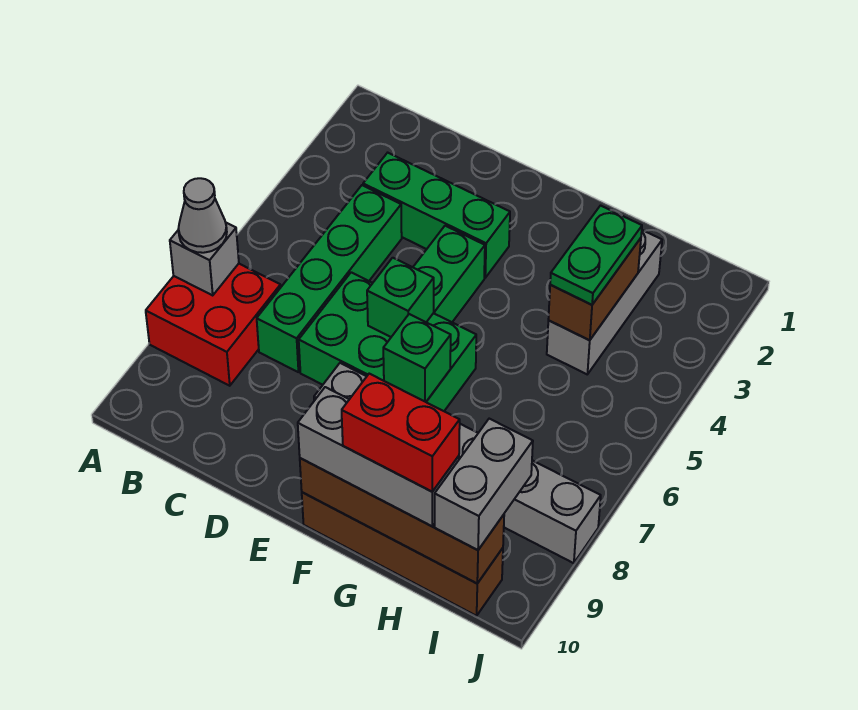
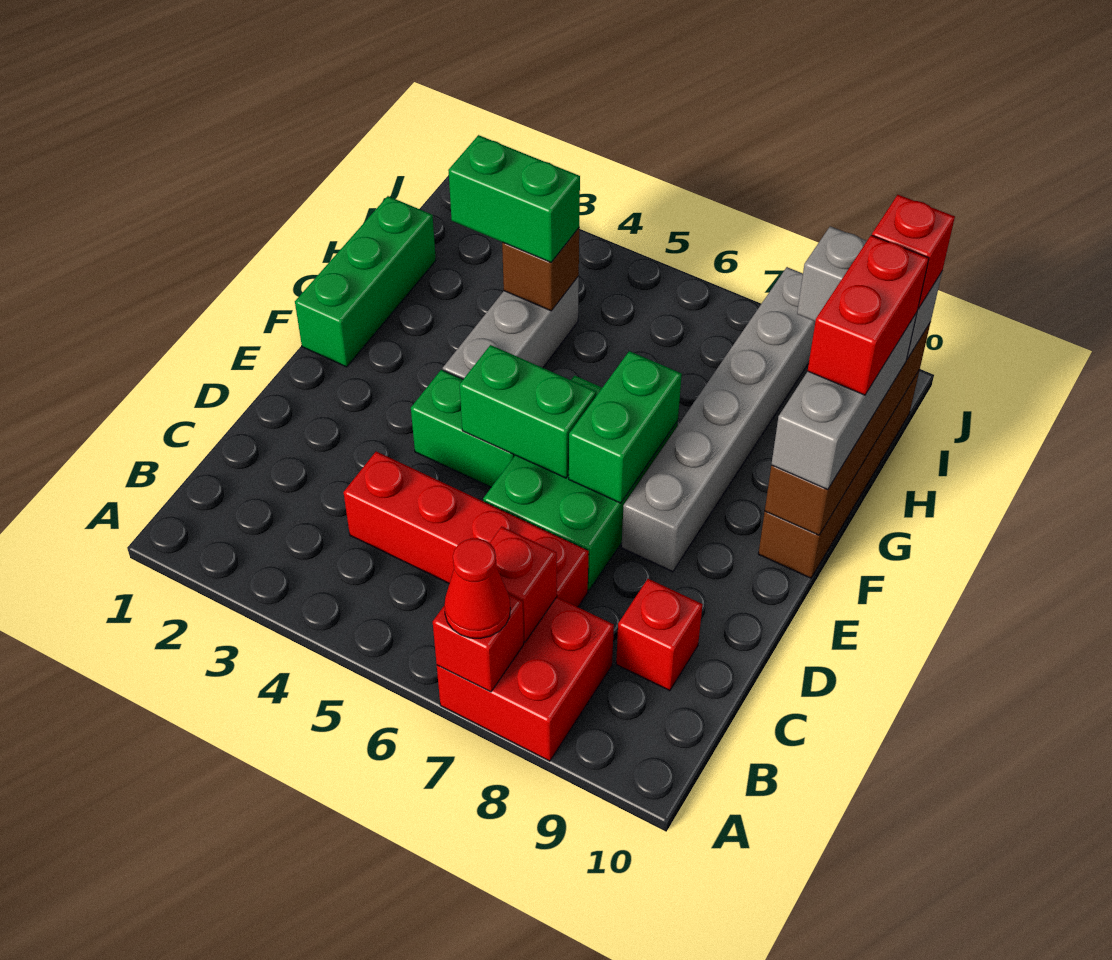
grey 1x1 brick [170,223,239,295] -> red 1x1 brick [433,594,524,692]
grey 1x1 cone [178,178,227,253] -> red 1x1 cone [444,538,510,638]
none -> red 1x1 brick [490,527,557,642]
green 1x3 brick [363,153,510,278] -> green 1x3 brick moved to [295,196,436,367]
green 1x4 brick [257,185,402,372] -> red 1x4 brick [343,451,589,607]
none -> red 1x1 brick [616,579,703,691]
green 1x1 brick [367,258,434,337] -> green 1x2 brick [459,345,596,478]
green 1x1 brick [383,314,451,402] -> green 1x2 brick [569,351,682,503]
grey 1x3 brick [547,230,662,374] -> grey 1x3 brick turned to [443,276,579,379]
brown 1x2 brick [548,238,641,340] -> brown 1x1 brick [502,228,579,311]
green 1x2 plate [550,206,642,305] -> green 1x2 brick [448,135,580,262]
none -> red 1x1 brick [872,195,955,309]

